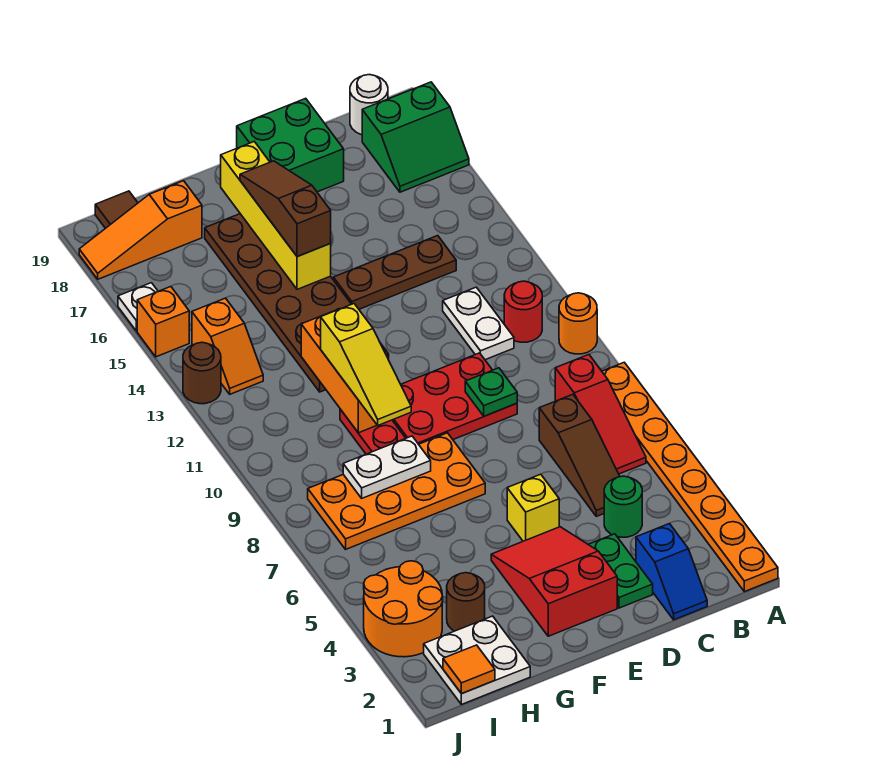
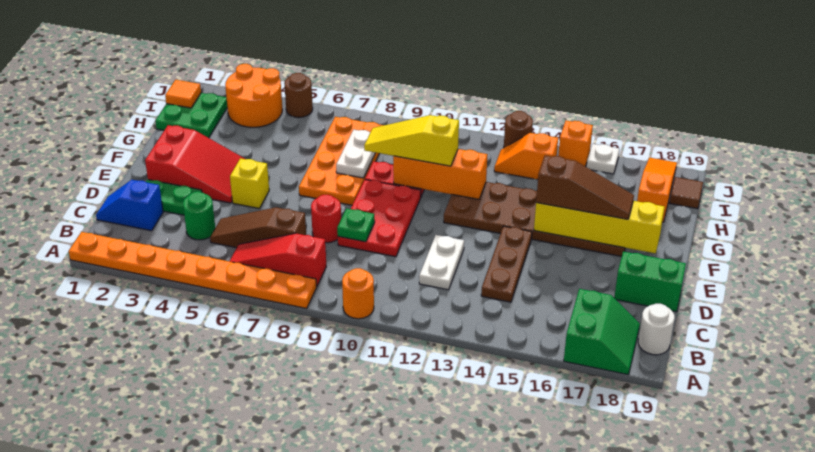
green 2x2 slope [362,82,469,192] -> green 2x2 slope turned to [564,289,640,375]
red 1x1 round brick [504,281,542,342] -> red 1x1 round brick moved to [311,195,341,243]
white 1x2 plate [443,287,514,360] -> white 1x2 plate turned to [419,235,464,290]
green 2x2 brick [237,98,344,192] -> green 1x2 brick [614,251,686,312]
white 2x2 plate [424,616,530,705] -> green 2x2 plate [155,93,227,138]
brown 1x1 round brick [447,573,485,631] -> brown 1x1 round brick moved to [284,73,313,117]

